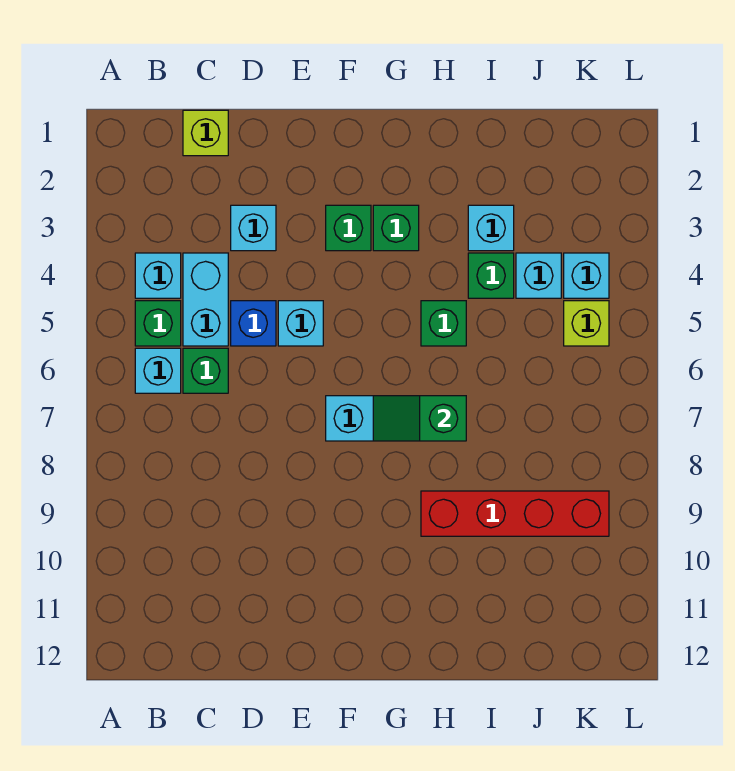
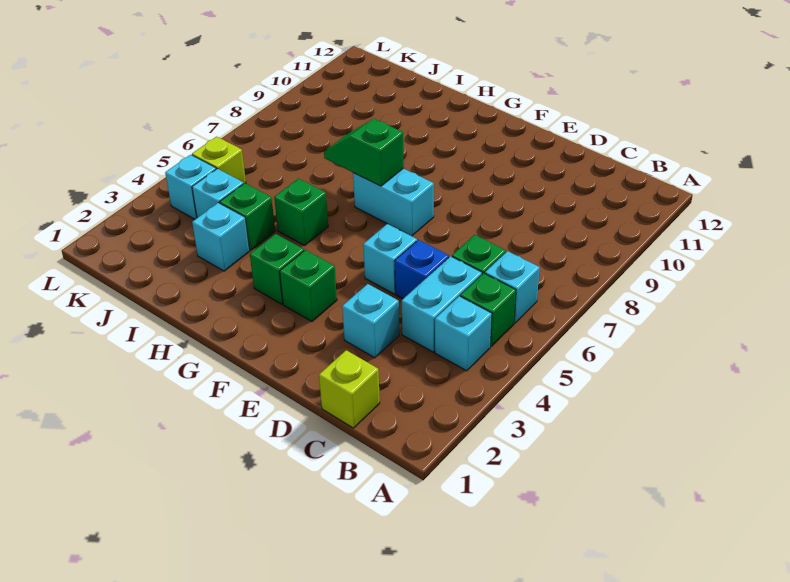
green 1x2 slope [373,396,466,441] -> green 1x2 slope turned to [324,119,404,186]
red 1x4 brick [421,491,609,536] -> none

